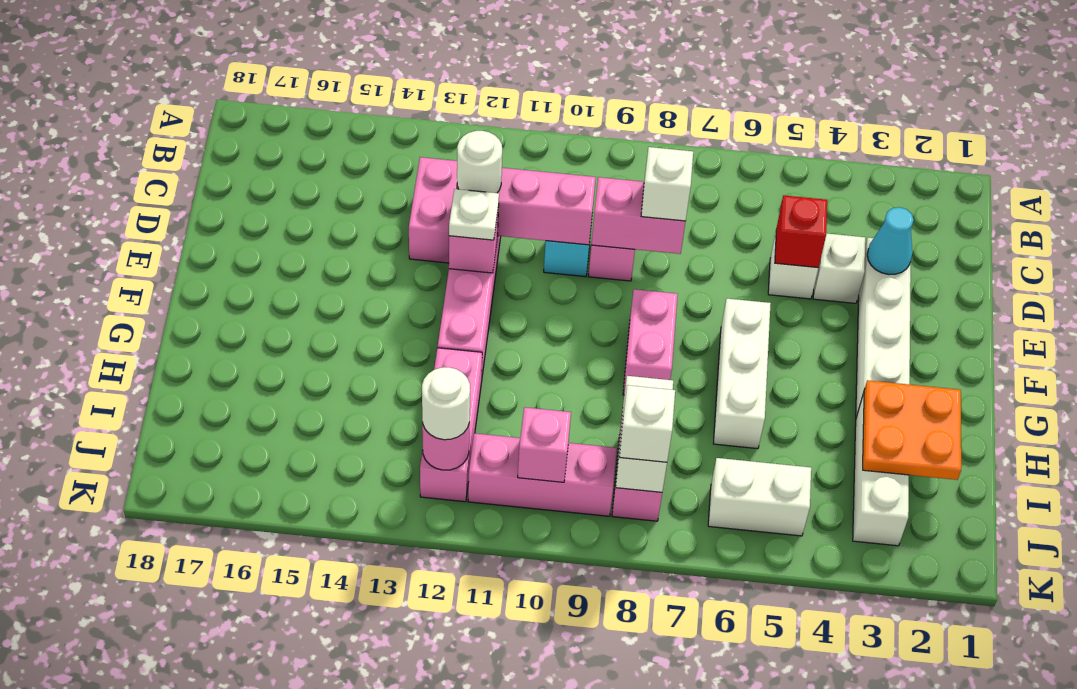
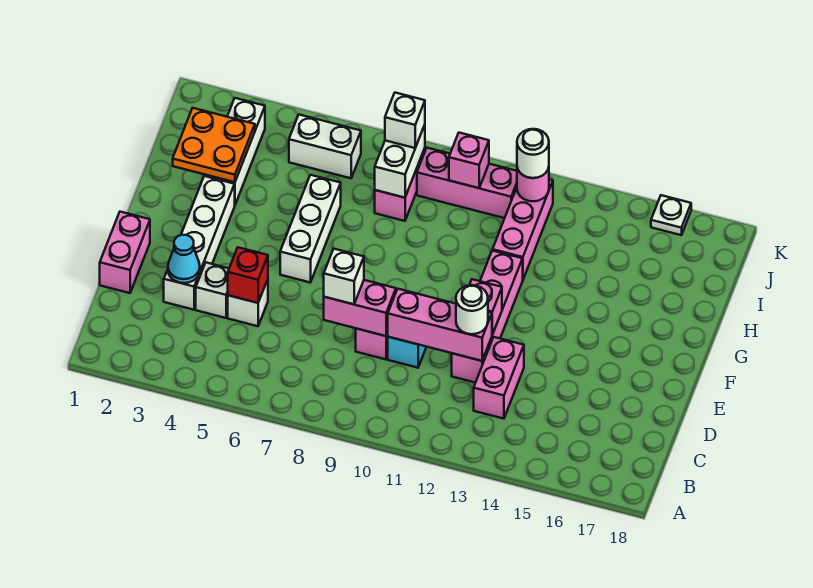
white 1x1 plate [449,189,499,240] -> white 1x1 plate moved to [651,195,691,235]
pink 1x2 brick [623,289,678,395] -> pink 1x2 brick moved to [100,212,150,293]

